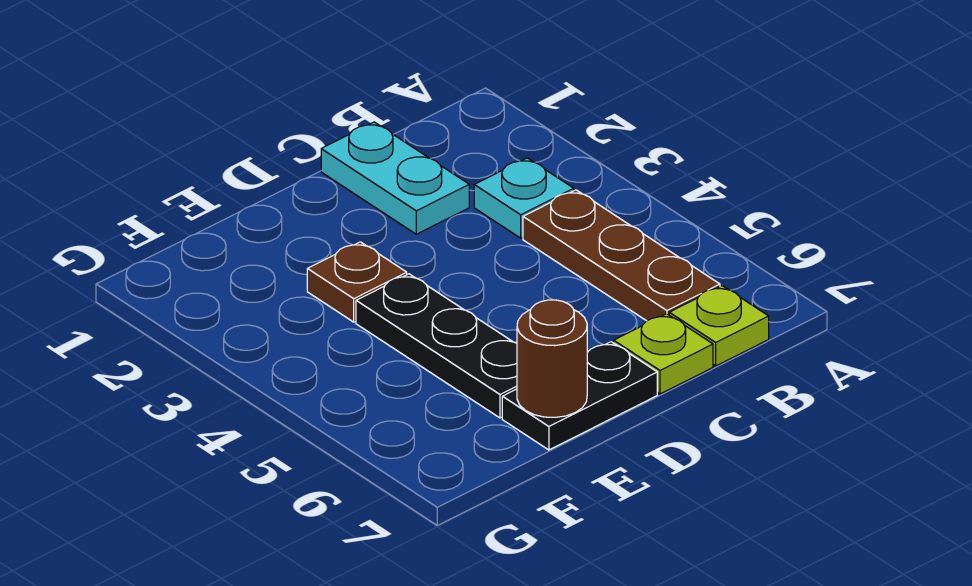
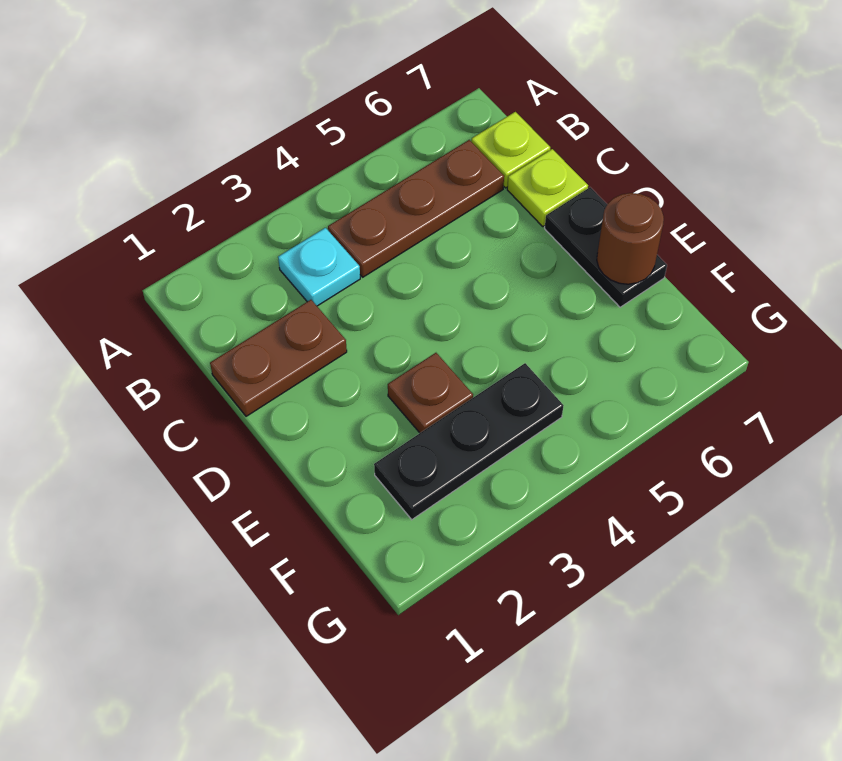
cyan 1x2 plate [321,122,469,234] -> brown 1x2 plate [210,300,347,416]
black 1x3 plate [356,274,517,418] -> black 1x3 plate moved to [374,363,564,520]

